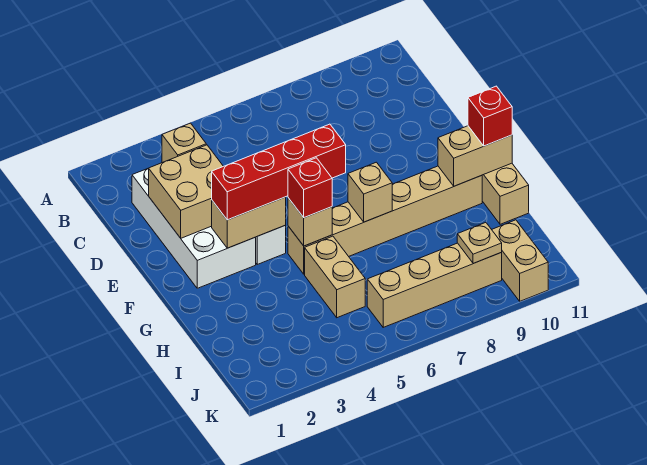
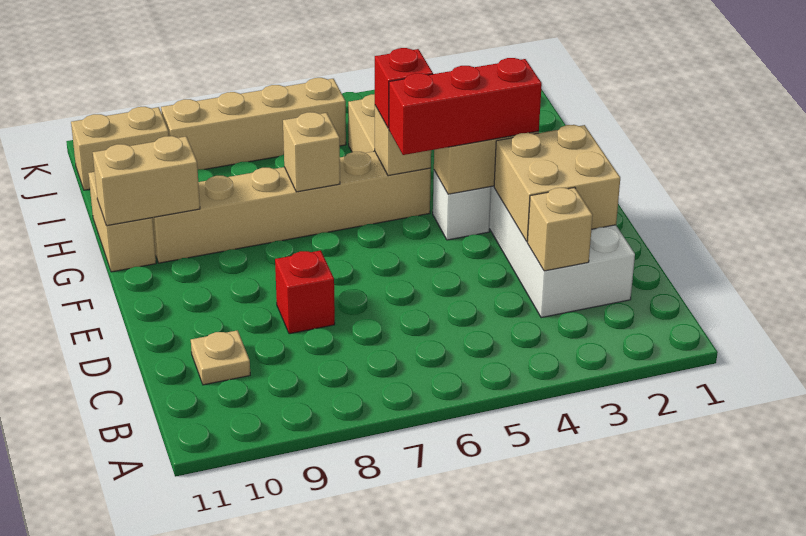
red 1x4 brick [212,124,346,220] -> red 1x3 brick [389,58,542,155]
red 1x1 brick [468,86,512,146] -> red 1x1 brick moved to [275,250,335,334]
tan 1x1 plate [457,223,502,264] -> tan 1x1 plate moved to [191,330,250,385]
tan 1x2 brick [492,220,548,301] -> tan 1x2 brick turned to [71,107,169,190]

